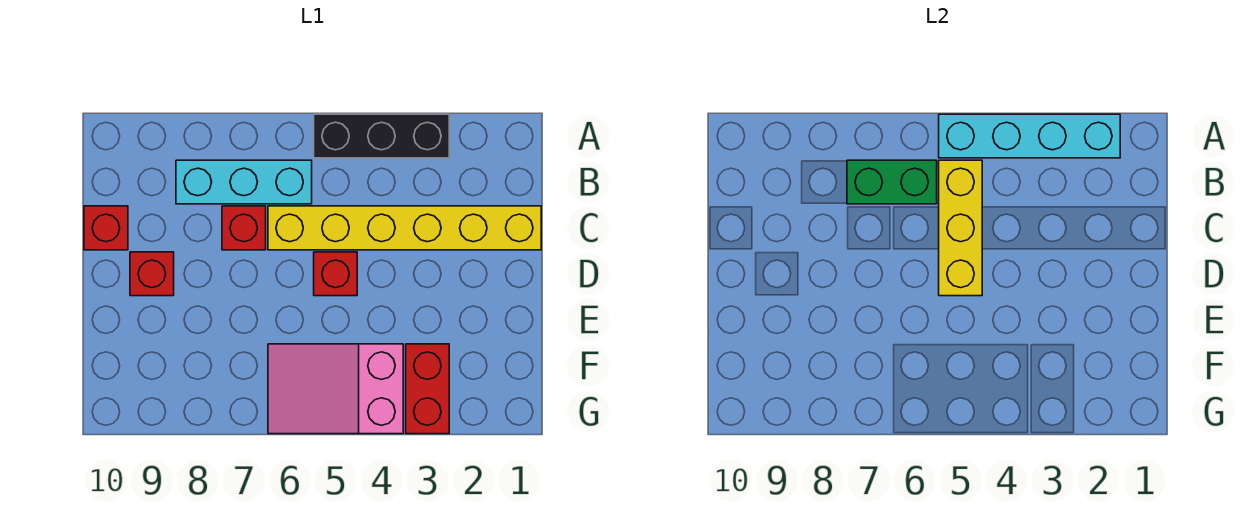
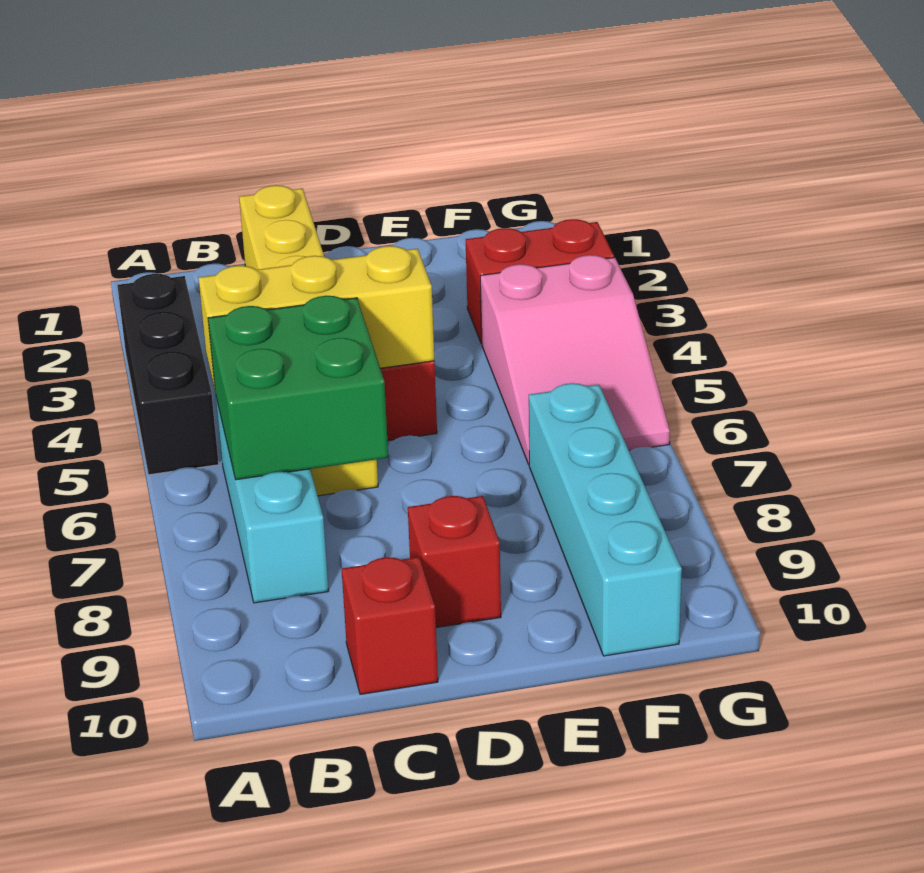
cyan 1x4 brick [939,114,1120,158] -> cyan 1x4 brick moved to [529,383,682,656]
green 1x2 brick [847,160,937,204] -> green 2x2 brick [208,296,388,480]
red 1x1 brick [222,206,266,250] -> none

